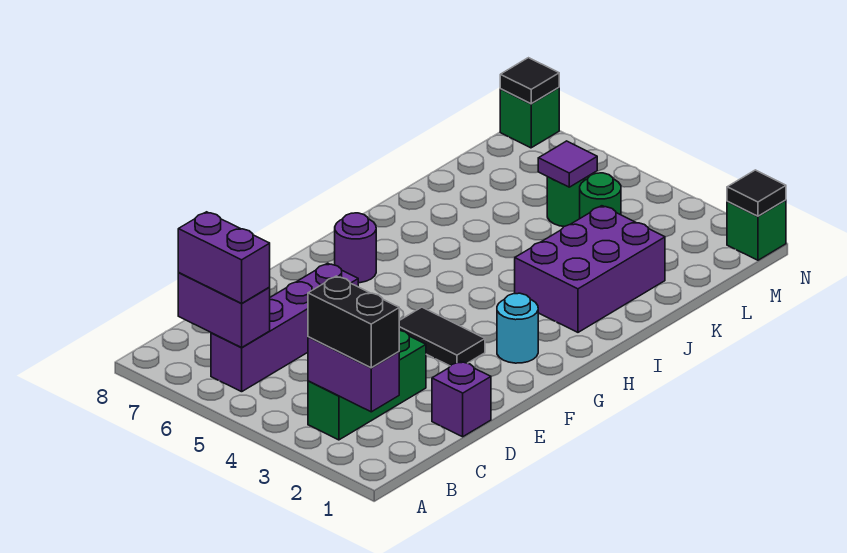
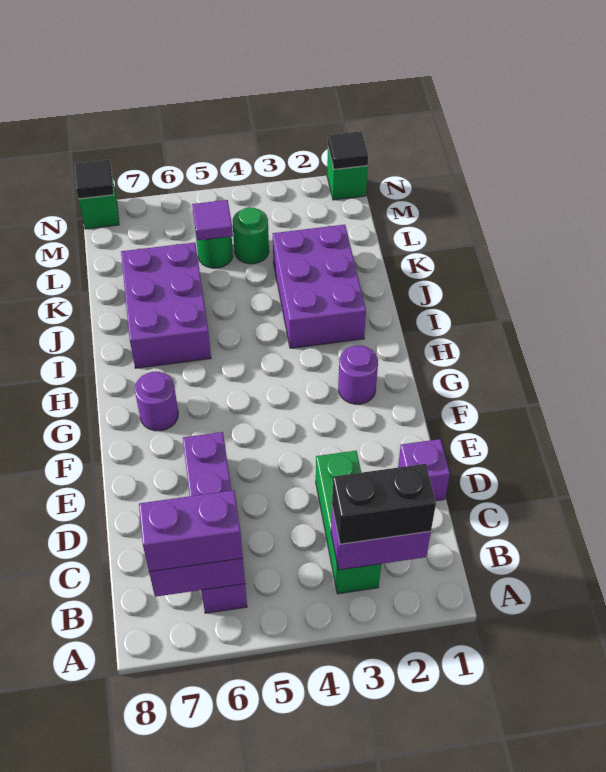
black 1x2 tile [399,307,485,366] -> none
cyan 1x1 round brick [497,293,538,363] -> purple 1x1 round brick [338,346,378,404]
none -> purple 2x3 brick [121,242,211,368]

